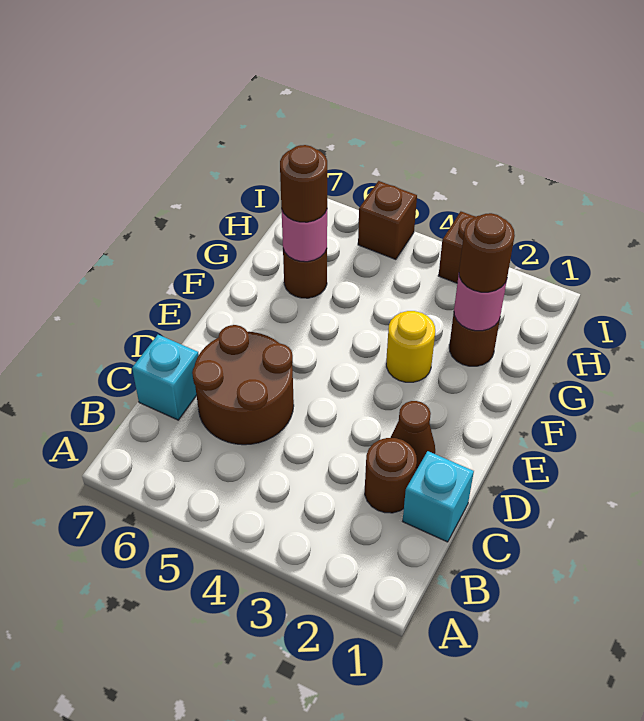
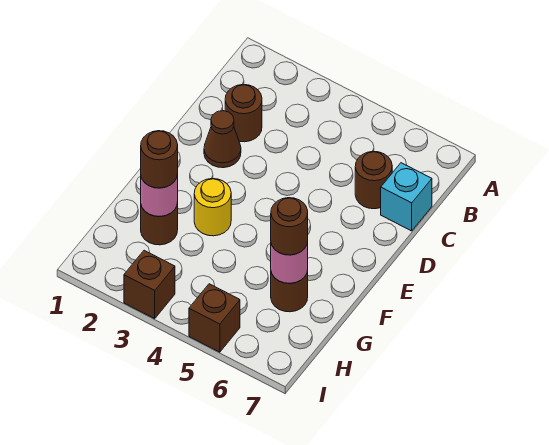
cyan 1x1 brick [403,451,474,542] -> none
brown 2x2 round brick [192,325,294,445] -> brown 1x1 round brick [355,151,392,209]

